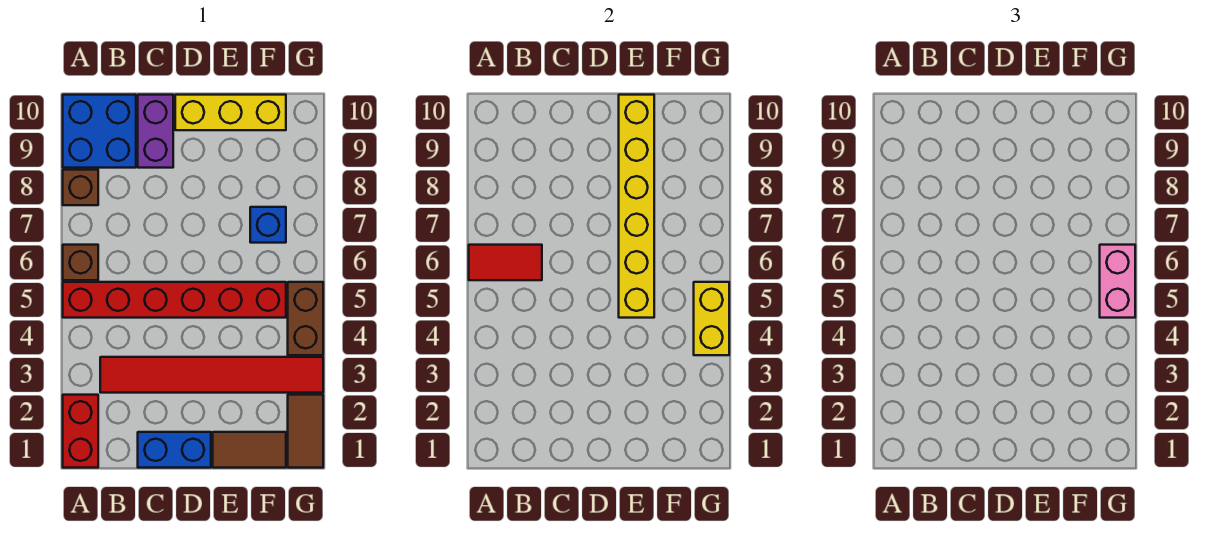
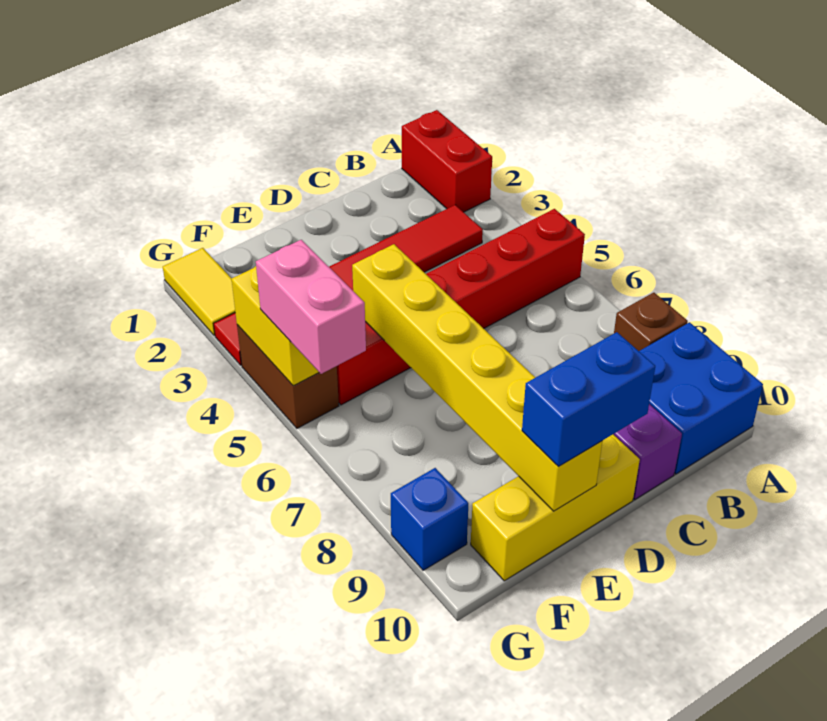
brown 1x1 brick [63,245,98,280] -> none
red 1x2 tile [469,245,542,280] -> none
blue 1x2 brick [138,432,211,468] -> blue 1x2 brick moved to [522,332,655,466]
brown 1x2 tile [213,432,286,468] -> none
blue 1x1 brick [250,207,286,243] -> blue 1x1 brick moved to [391,468,468,570]
brown 1x2 tile [288,395,323,468] -> yellow 1x2 tile [163,248,235,335]

